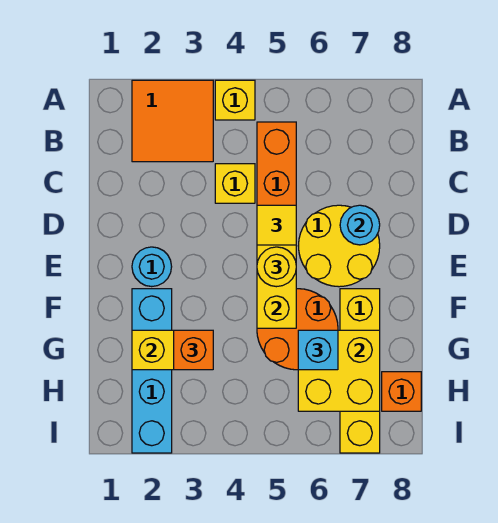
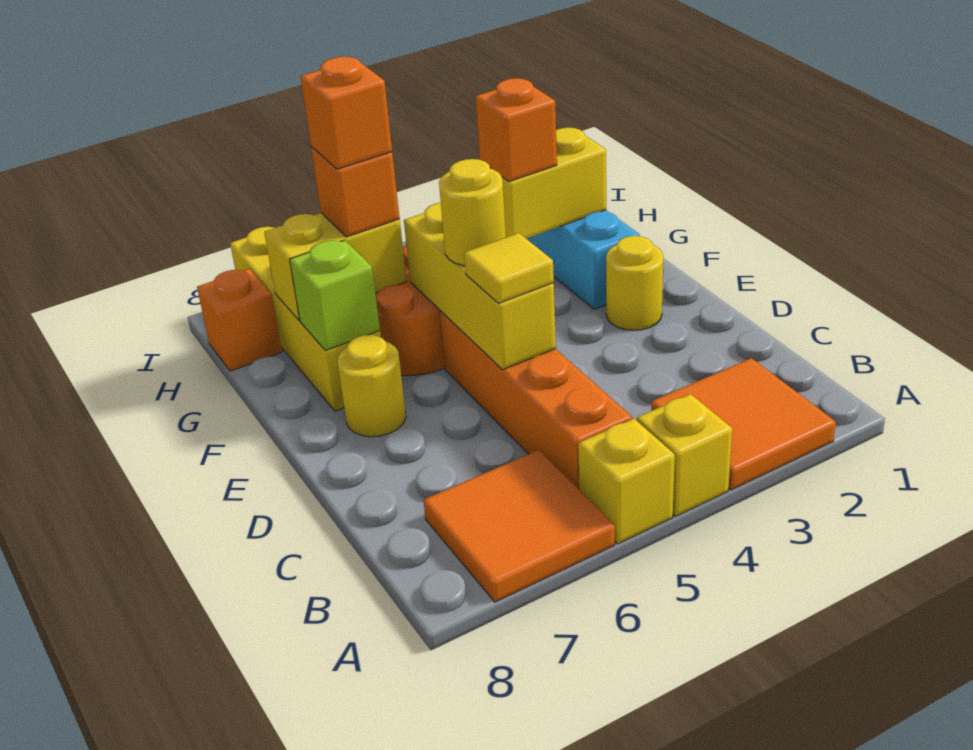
none -> orange 2x2 tile [423,450,615,602]
yellow 1x1 brick [215,164,255,203] -> yellow 1x1 brick moved to [578,419,675,544]
yellow 2x2 round brick [298,205,380,287] -> yellow 1x1 round brick [337,335,406,437]
cyan 1x1 round brick [340,205,380,245] -> none
cyan 1x1 round brick [132,247,172,287] -> yellow 1x1 round brick [606,236,663,330]
none -> lime 1x1 brick [290,240,380,351]
yellow 2x2 brick [298,330,380,411] -> yellow 1x2 brick [264,213,406,320]
cyan 1x1 brick [298,330,338,370] -> orange 1x1 brick [311,147,400,237]
none -> orange 1x1 brick [301,57,392,169]

